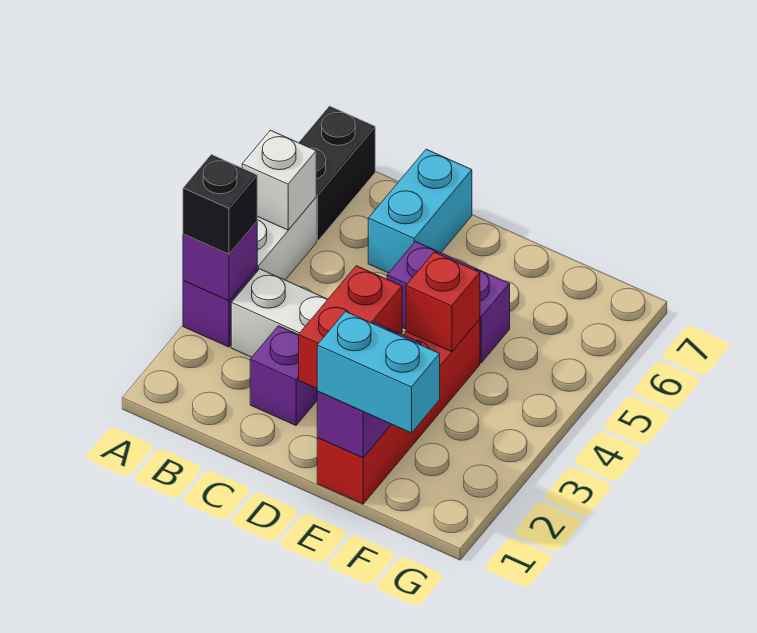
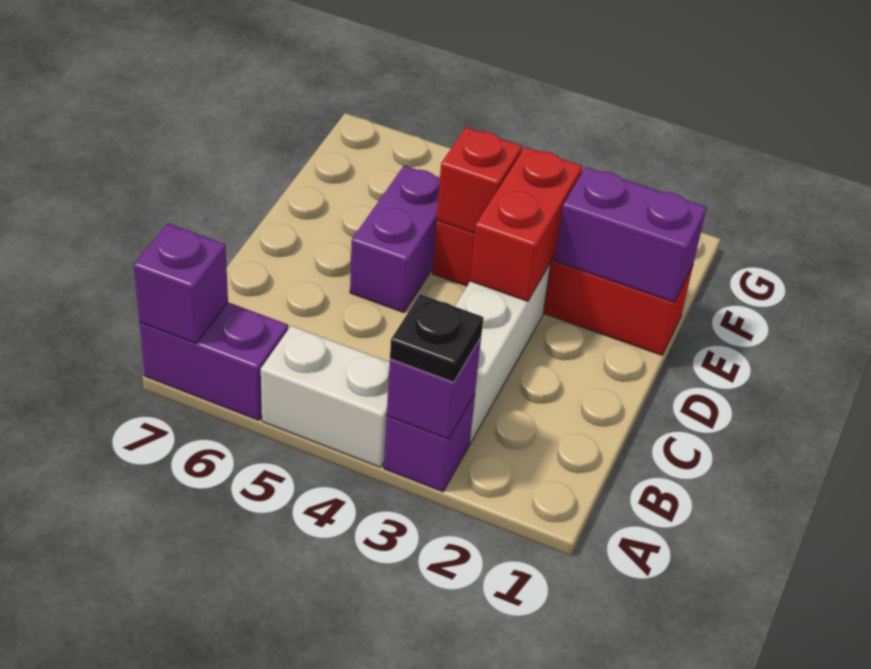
black 1x1 brick [183,155,257,254] -> black 1x1 plate [390,294,483,382]
white 1x1 brick [242,130,316,230] -> none
black 1x2 brick [299,106,375,241] -> purple 1x2 brick [139,302,288,420]
purple 1x1 brick [250,326,317,425] -> purple 1x1 brick moved to [134,223,228,343]
cyan 1x2 brick [368,149,472,273] -> none
red 1x2 brick [299,266,402,388] -> red 1x2 brick turned to [470,147,582,301]
cyan 1x2 brick [317,312,440,433] -> none

